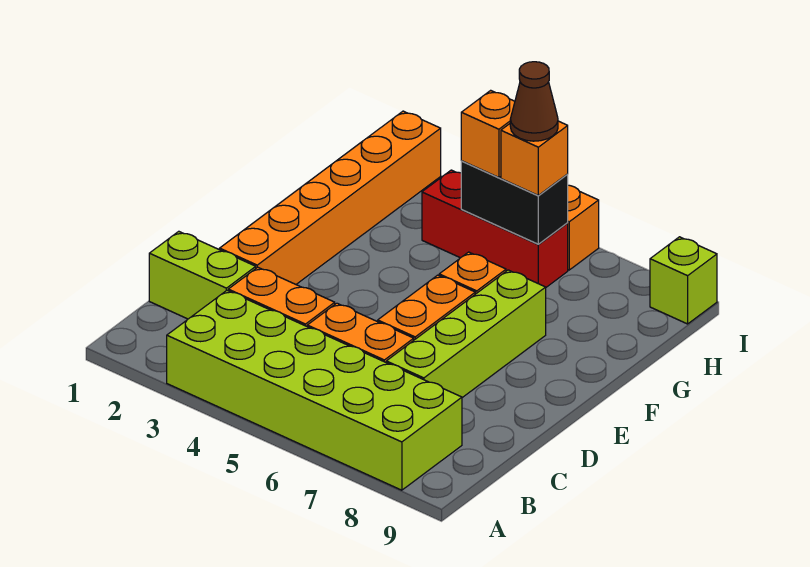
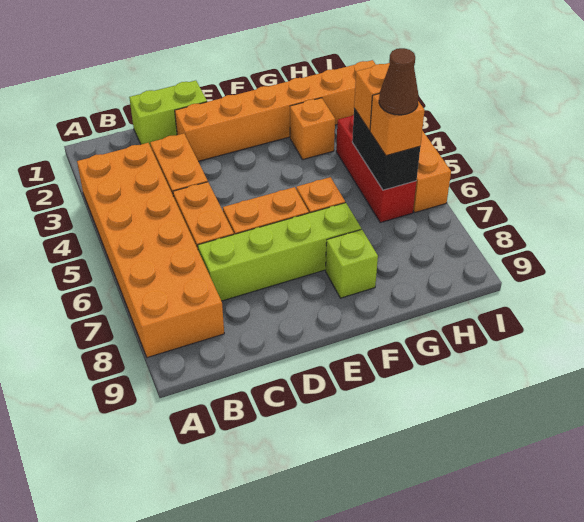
lime 2x6 brick [167,290,462,490] -> orange 2x6 brick [77,143,224,358]
lime 1x2 brick [149,231,256,319] -> lime 1x2 brick turned to [129,80,207,147]
none -> orange 1x1 brick [290,98,335,160]
lime 1x1 brick [650,237,717,324] -> lime 1x1 brick moved to [326,229,378,298]

